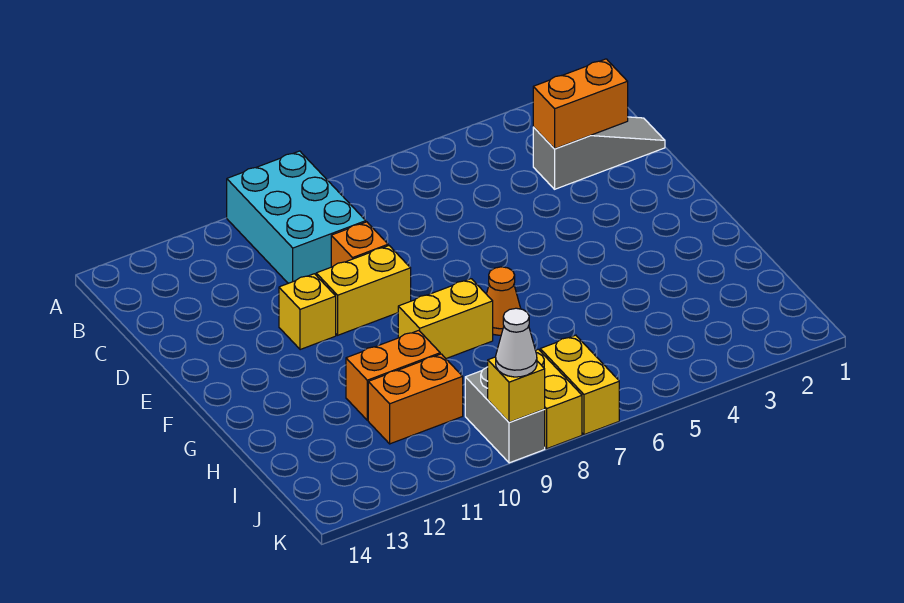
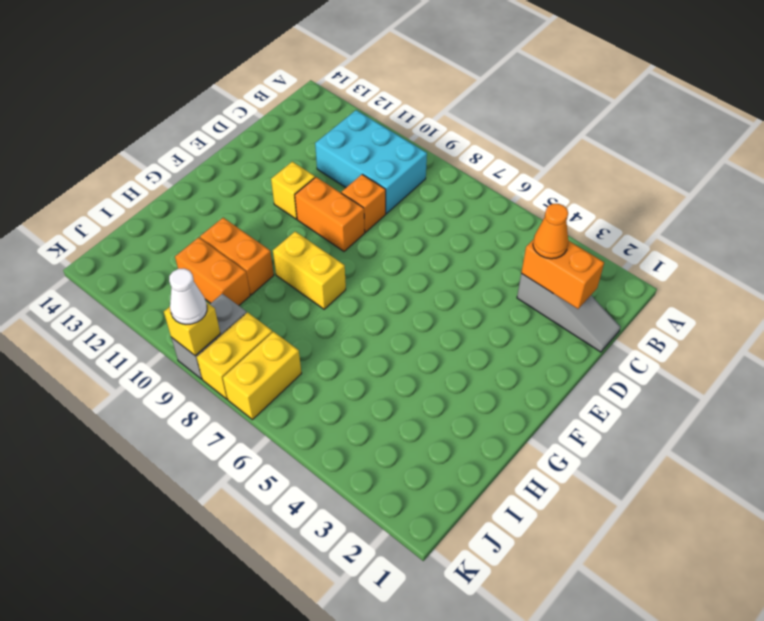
cyan 2x3 brick [227,151,366,283] -> cyan 2x3 brick turned to [315,110,427,214]
yellow 1x2 brick [316,246,411,335] -> orange 1x2 brick [295,177,365,251]
orange 1x1 cone [487,267,521,335] -> orange 1x1 cone moved to [533,204,568,259]

